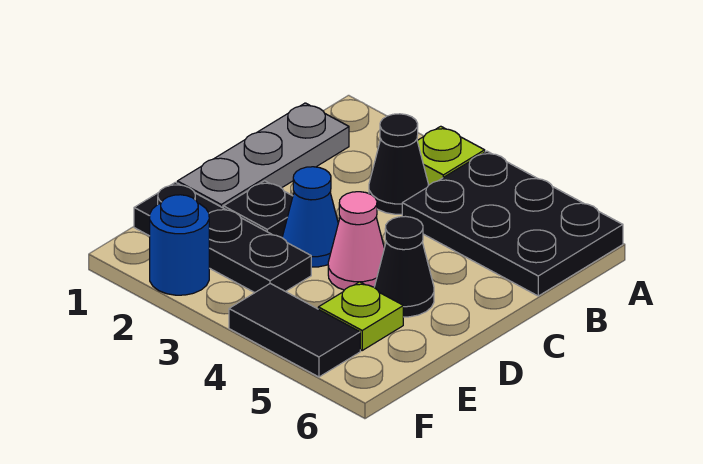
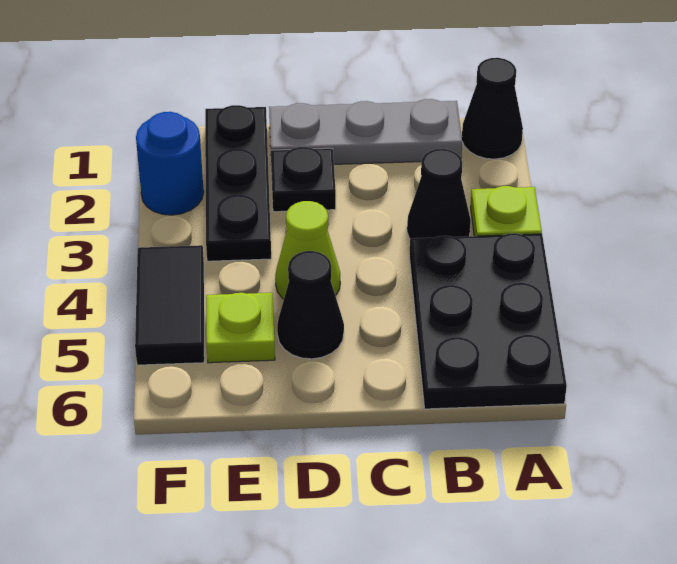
none -> black 1x1 cone [462,58,523,159]
blue 1x1 cone [282,167,338,267] -> none
pink 1x1 cone [328,192,384,290] -> lime 1x1 cone [275,201,340,299]

